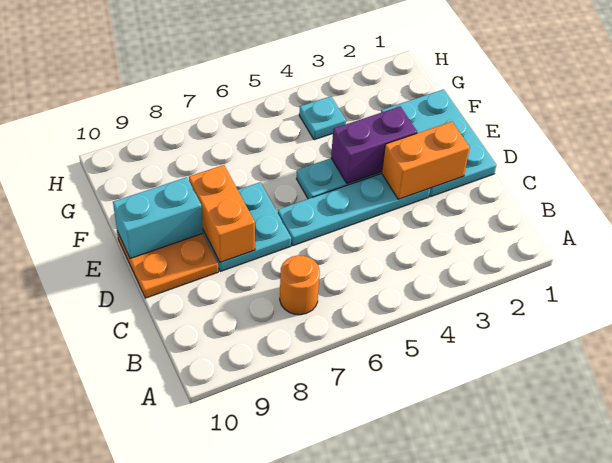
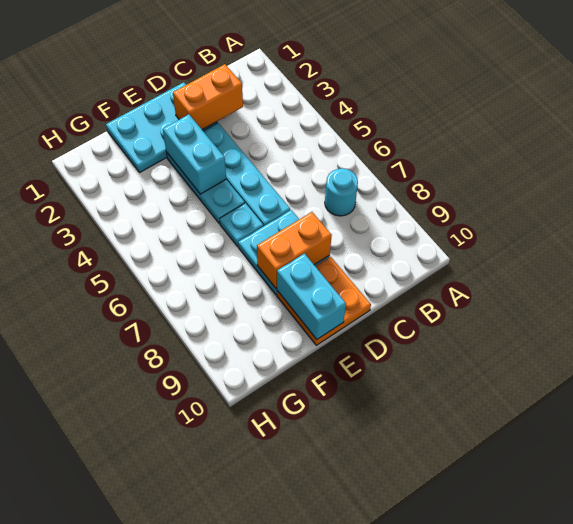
orange 1x1 round brick [280,255,320,315] -> cyan 1x1 round brick [325,168,358,216]
orange 1x2 brick [382,122,470,199] -> orange 1x2 brick turned to [173,64,243,130]
purple 1x2 brick [331,107,417,184] -> cyan 1x2 brick [163,114,226,194]
cyan 1x1 plate [299,96,346,140] -> cyan 1x1 plate moved to [220,203,263,247]

